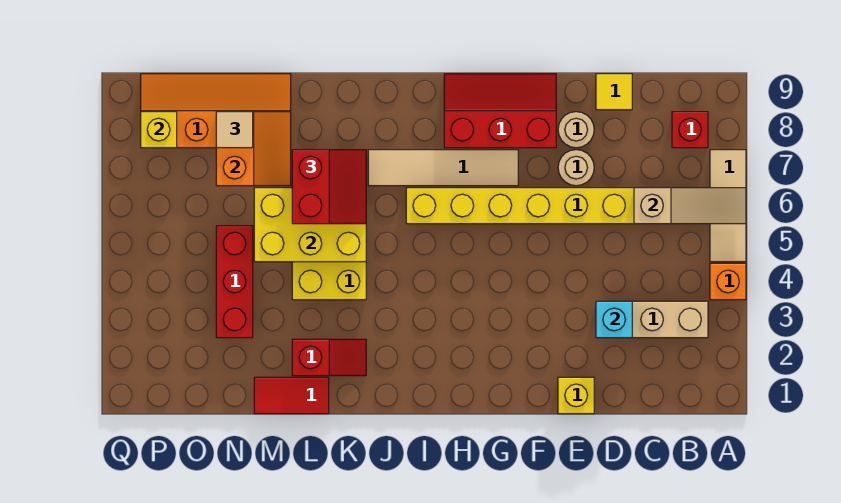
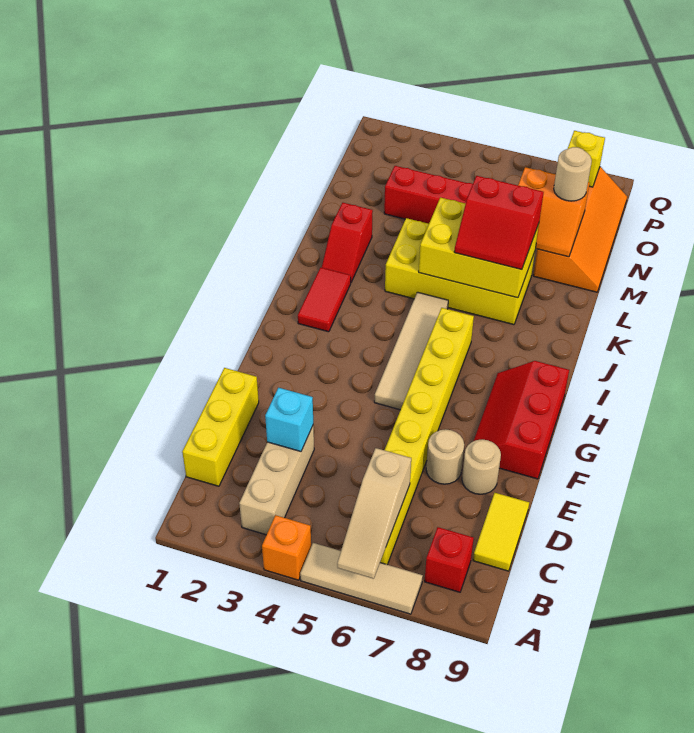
yellow 1x1 tile [596,74,632,110] -> yellow 1x2 tile [473,493,529,571]
yellow 1x1 brick [558,377,594,414] -> yellow 1x3 brick [182,368,259,486]
red 2x3 slope [444,74,556,148] -> red 2x3 slope turned to [474,361,569,479]
tan 1x4 tile [368,150,518,186] -> tan 1x4 tile moved to [374,292,448,410]
yellow 2x3 brick [254,188,366,262] -> yellow 2x3 brick turned to [419,198,539,298]
red 1x2 tile [254,377,329,414] -> red 1x2 tile moved to [298,267,351,332]
tan 1x1 tile [216,112,253,148] -> tan 1x1 round brick [554,147,592,201]

